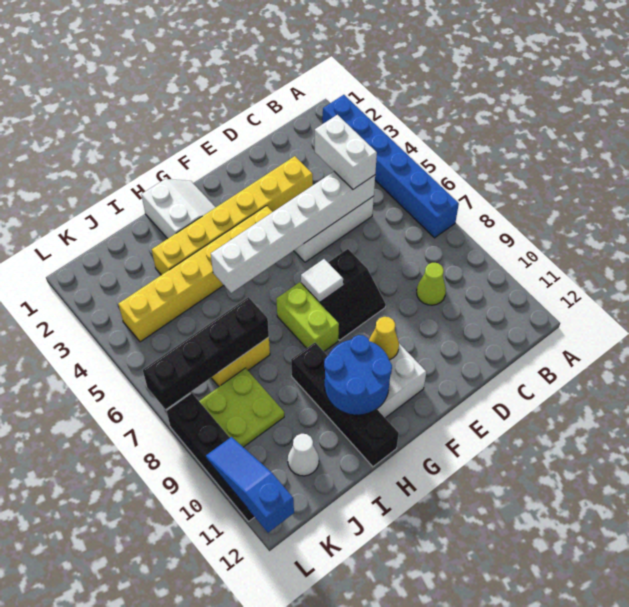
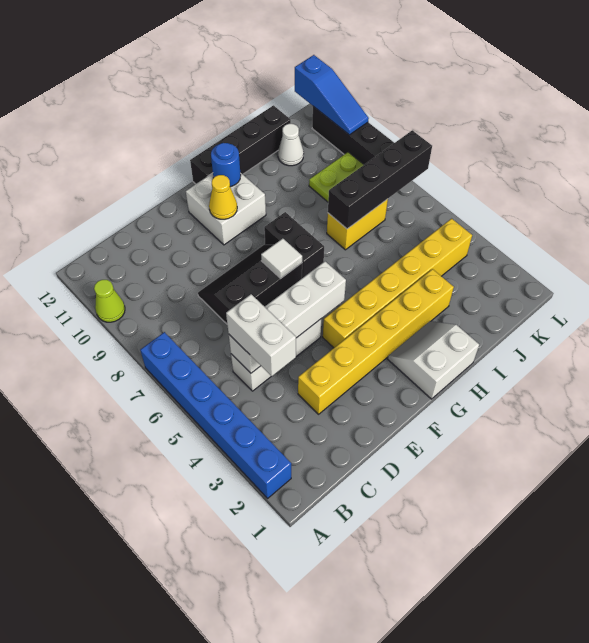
white 1x6 brick [211,172,375,293] -> white 1x4 brick [229,261,346,373]
lime 1x1 cone [417,263,446,305] -> lime 1x1 cone moved to [94,280,125,322]
black 2x2 slope [301,249,386,340] -> black 2x3 slope [198,245,302,324]
white 2x2 slope [141,179,216,239] -> white 2x2 slope turned to [388,321,479,399]
lime 1x2 brick [276,282,339,351] -> black 1x2 brick [264,212,324,278]
blue 2x2 round brick [324,335,392,415] -> blue 1x1 round brick [211,143,241,187]
black 1x4 brick [291,343,399,467] -> black 1x4 brick turned to [190,105,291,184]

